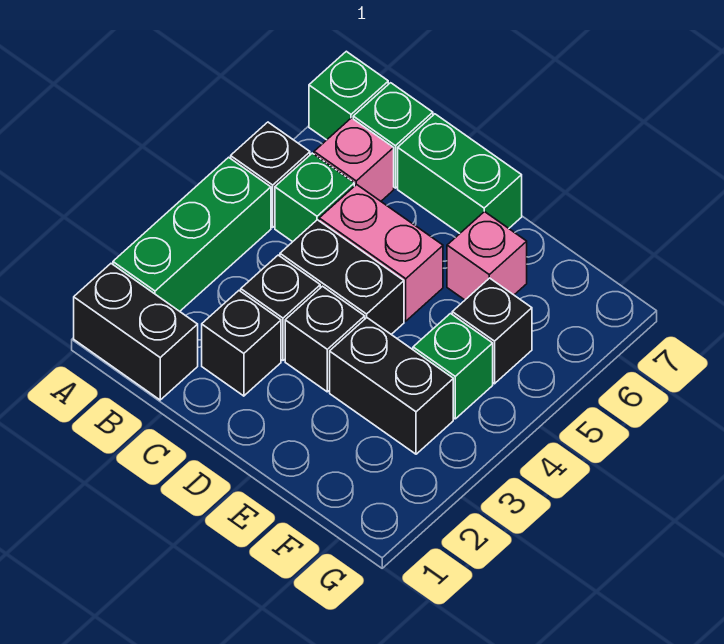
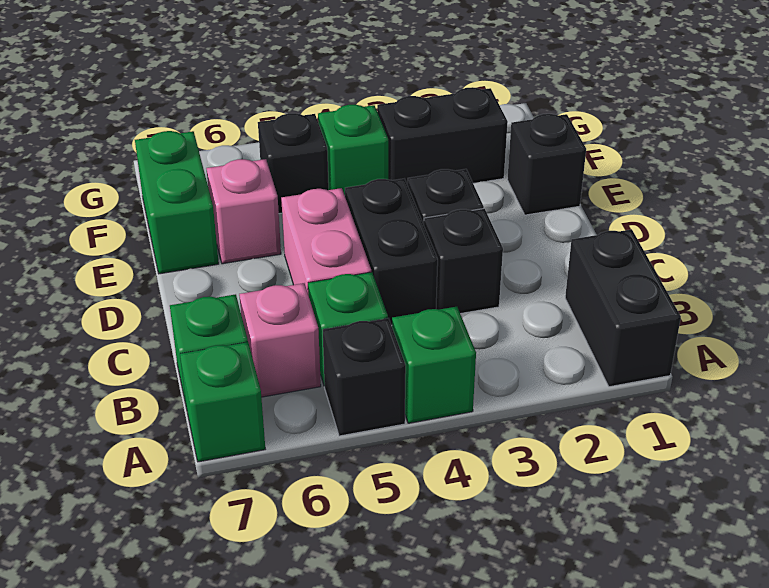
green 1x3 brick [113,157,271,311] -> green 1x1 brick [392,307,476,423]
black 1x1 brick [202,291,281,396] -> black 1x1 brick moved to [507,114,586,215]
green 1x2 brick [398,114,522,233] -> green 1x2 brick moved to [135,131,219,274]
black 1x2 brick [330,318,453,454] -> black 1x2 brick turned to [377,87,508,184]

